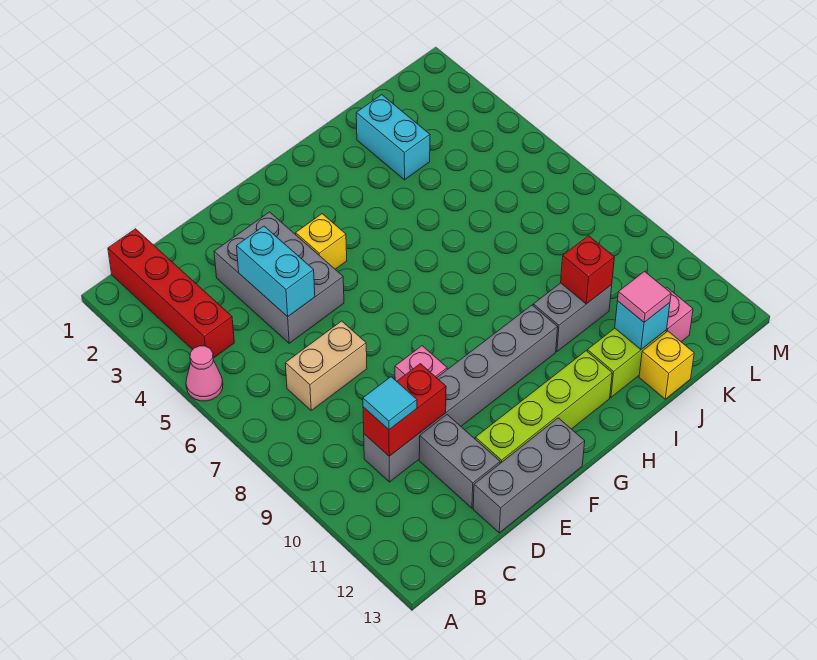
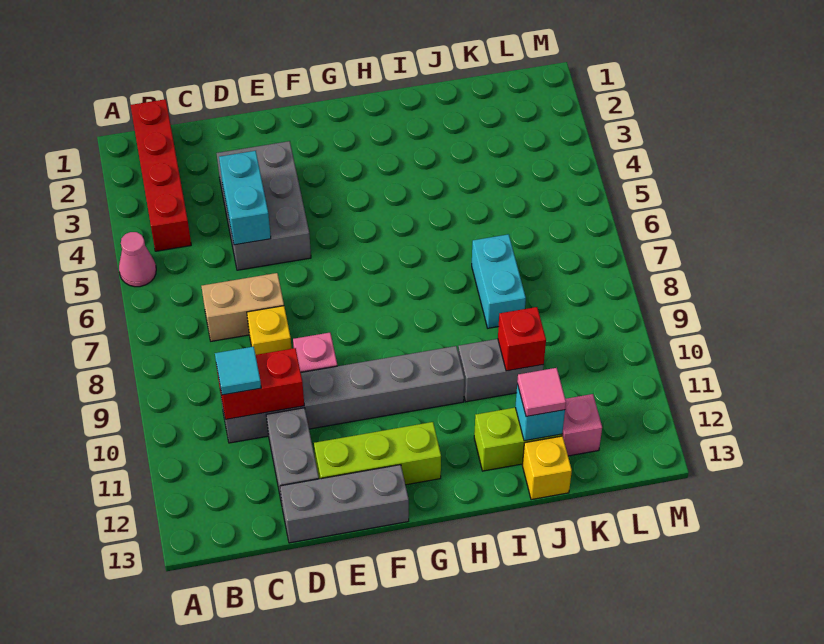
lime 1x4 brick [475,351,612,463] -> lime 1x3 brick [314,422,441,485]
yellow 1x1 brick [296,214,347,269] -> yellow 1x1 brick moved to [247,306,292,355]
cyan 1x2 brick [356,95,430,180] -> cyan 1x2 brick moved to [472,234,526,328]

